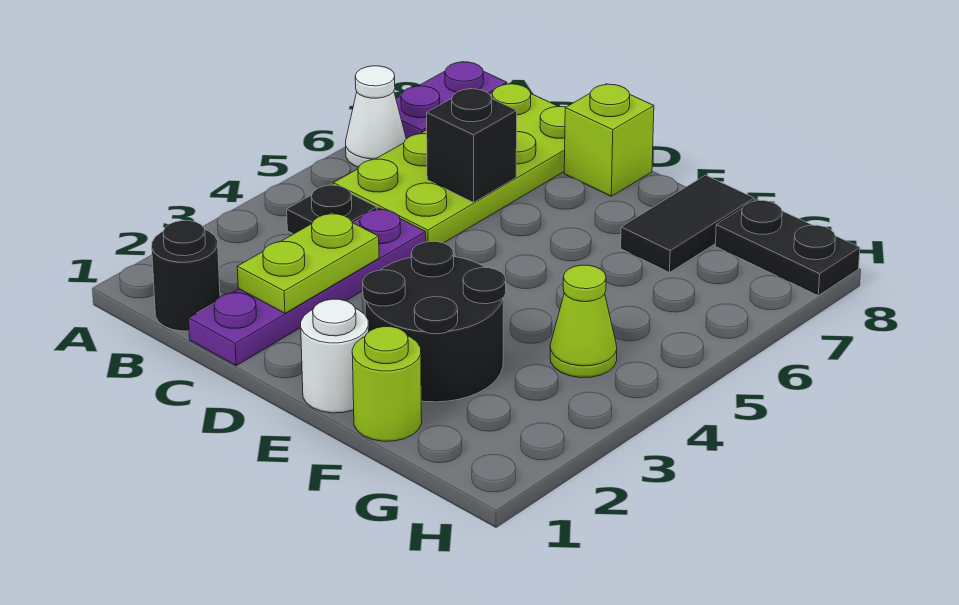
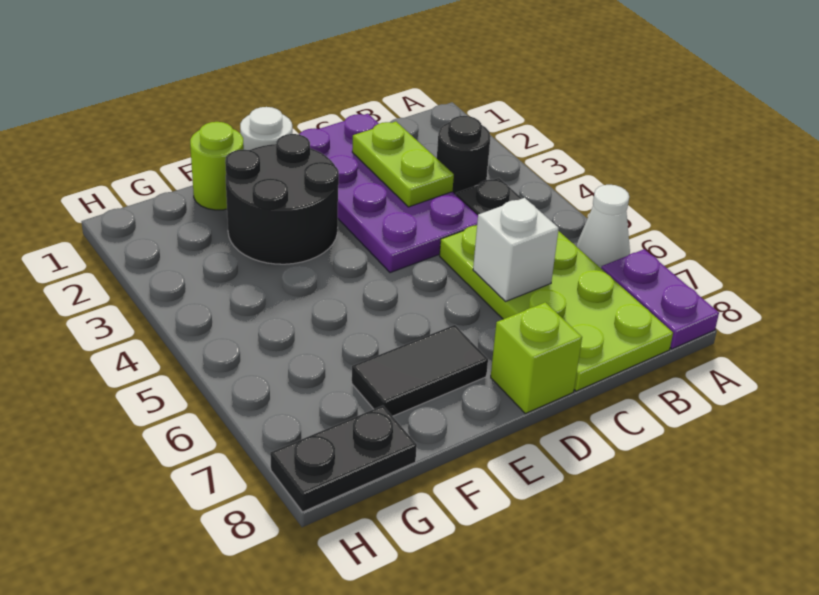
black 1x1 round brick [152,221,220,331] -> black 1x1 round brick moved to [437,116,491,195]
purple 1x4 plate [189,208,426,366] -> purple 2x4 plate [299,114,478,273]
black 1x1 brick [427,88,517,202] -> white 1x1 brick [473,198,559,301]
black 1x2 tile [621,175,754,272] -> black 1x2 tile turned to [352,325,488,416]
lime 1x1 cone [550,265,617,378] -> none

